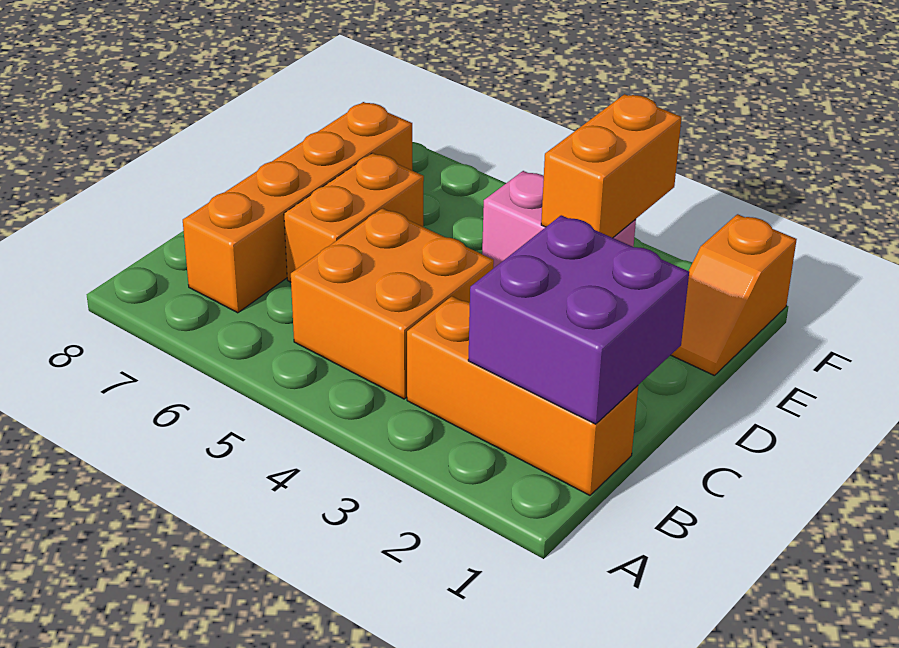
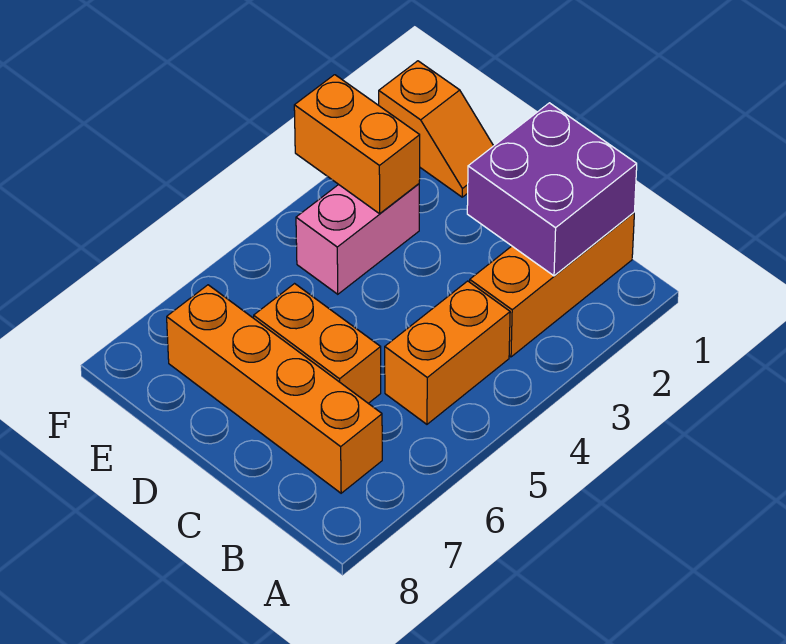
orange 2x2 brick [291,208,494,399] -> orange 1x2 brick [385,281,510,424]

